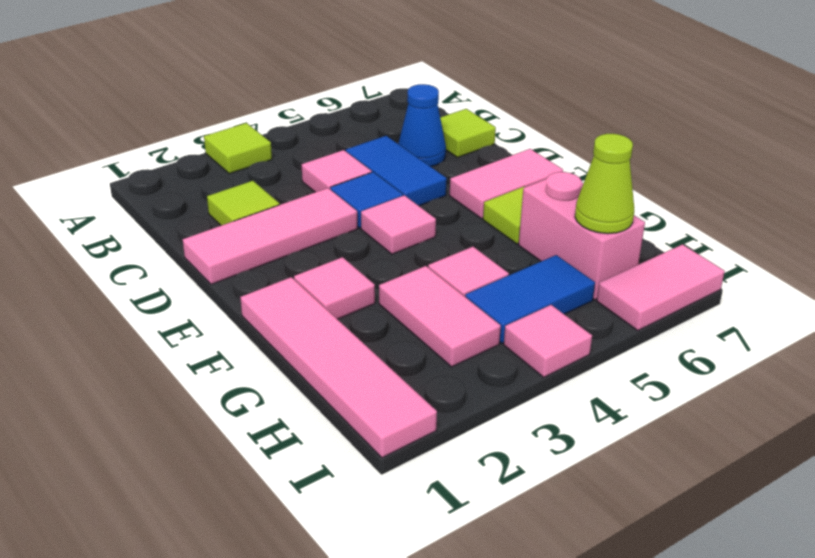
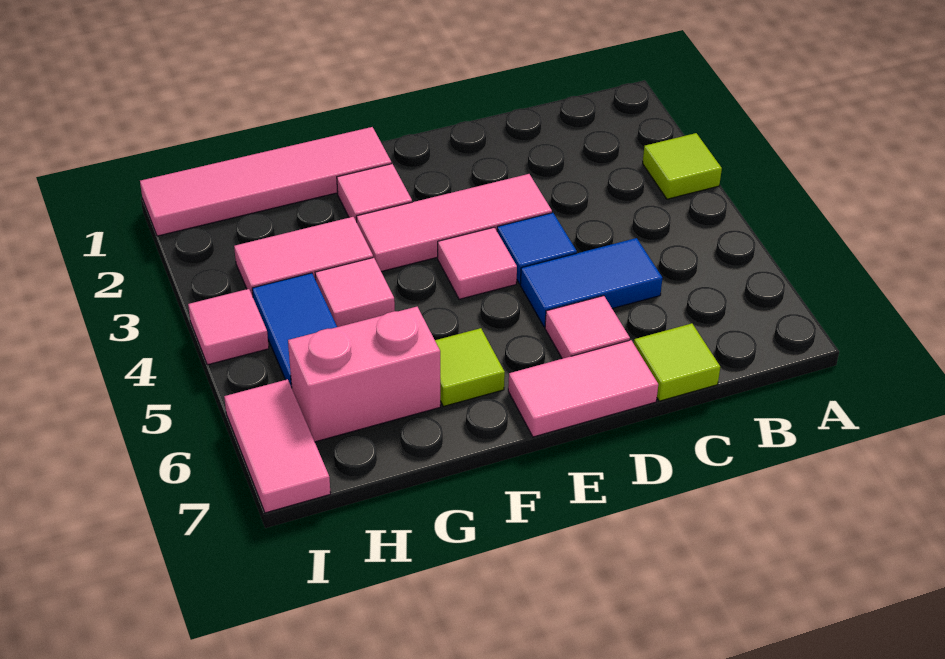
lime 1x1 tile [207,181,280,225] -> none
pink 1x1 tile [302,150,372,192] -> pink 1x1 tile moved to [545,296,630,359]
blue 1x1 cone [398,84,446,167] -> none
pink 1x3 tile [183,188,357,284] -> pink 1x3 tile turned to [356,174,552,272]
pink 1x2 tile [450,149,563,219] -> pink 1x2 tile turned to [508,340,658,437]
lime 1x1 cone [575,134,634,234] -> none

